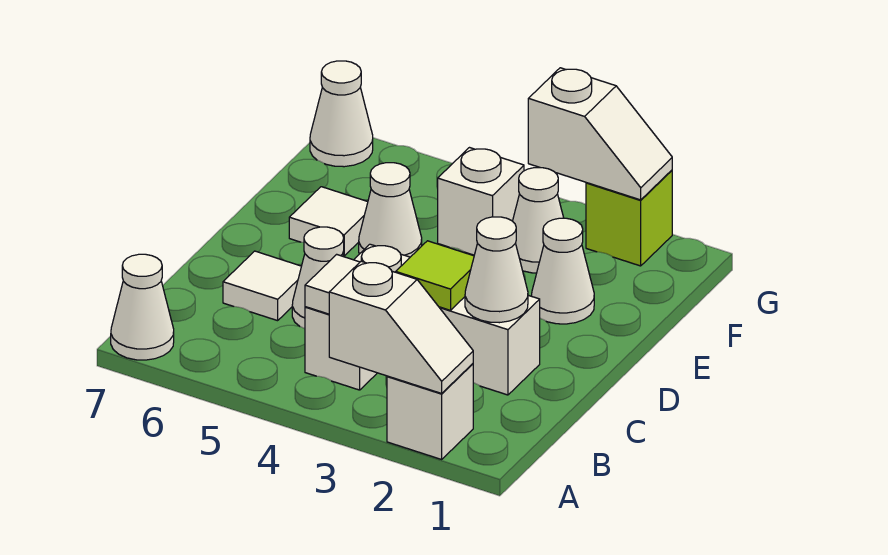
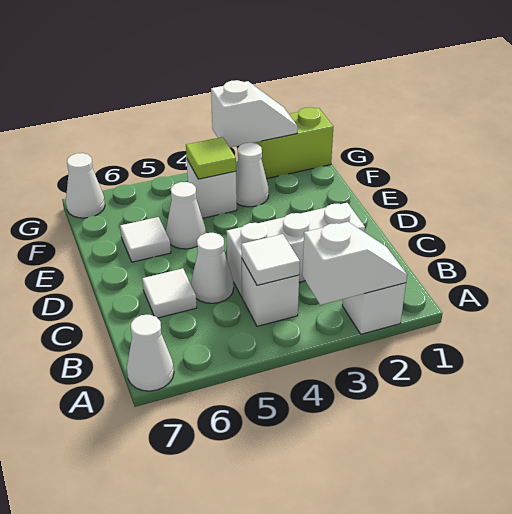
white 1x1 cone [465,217,528,323] -> none
lime 1x1 tile [396,241,474,310] -> lime 1x1 tile moved to [186,137,236,179]
white 1x1 cone [532,218,594,324] -> none
lime 1x1 brick [586,170,672,266] -> lime 1x2 brick [254,107,333,179]

